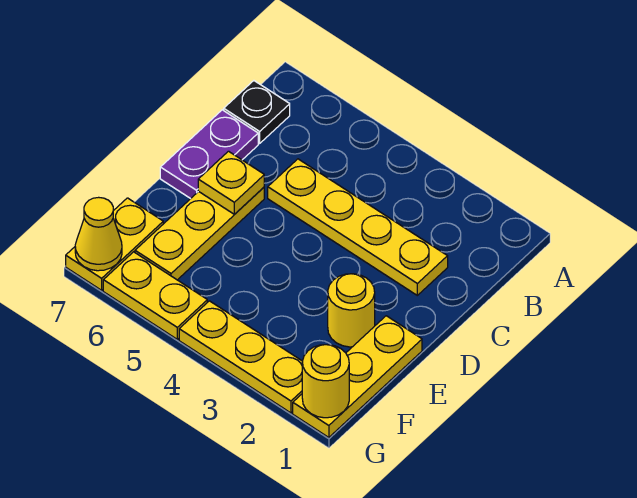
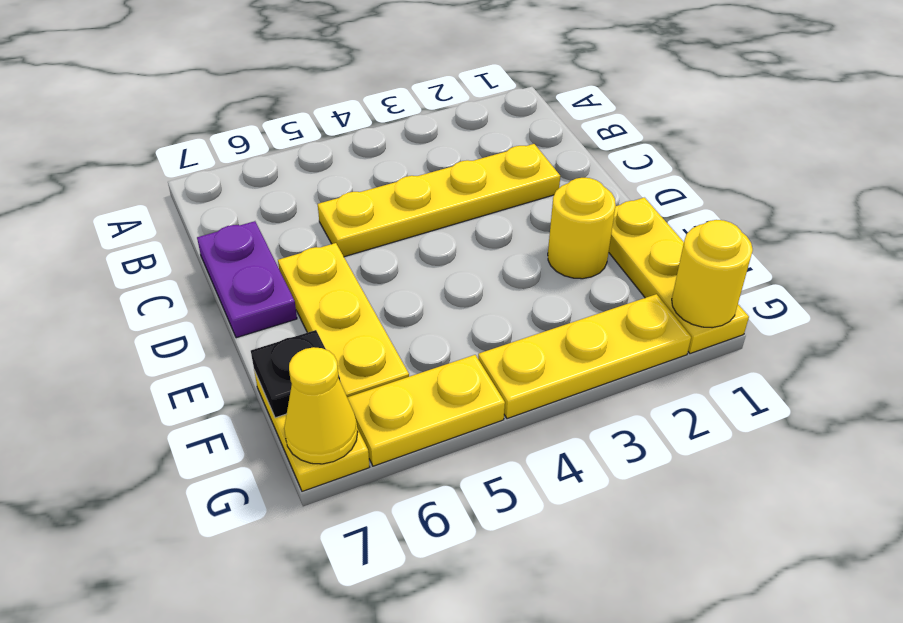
black 1x1 plate [224,81,290,143] -> black 1x1 plate moved to [251,330,340,418]
yellow 1x1 plate [198,151,264,214] -> none

